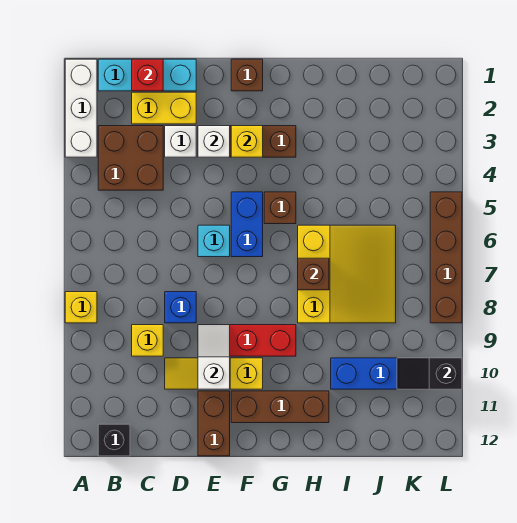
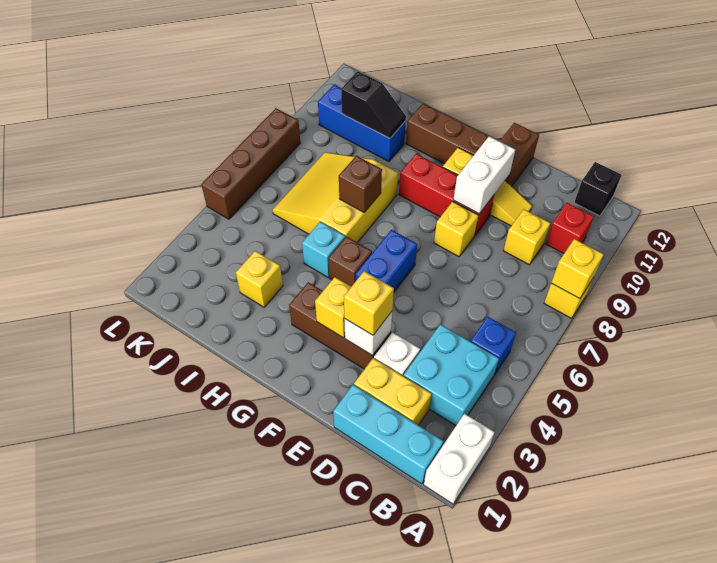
white 1x3 brick [65,59,97,157] -> white 1x2 brick [424,414,494,504]
none -> yellow 1x1 brick [551,239,604,299]
brown 2x2 brick [98,126,163,190] -> cyan 2x2 brick [404,324,499,425]
red 1x1 brick [132,59,163,91] -> red 1x1 brick moved to [546,203,594,254]
blue 1x1 brick [165,292,196,323] -> blue 1x1 brick moved to [471,317,516,375]
none -> yellow 1x1 brick [344,271,394,335]
cyan 1x1 brick [198,225,230,257] -> cyan 1x1 brick moved to [302,222,345,277]
none -> yellow 1x1 brick [434,202,478,257]
white 1x2 slope [198,325,230,389] -> white 1x2 brick [453,136,515,214]
brown 1x1 brick [231,59,263,91] -> none
none -> yellow 1x1 brick [236,251,283,307]
black 1x2 slope [397,358,462,389] -> black 1x2 slope moved to [341,71,406,138]

